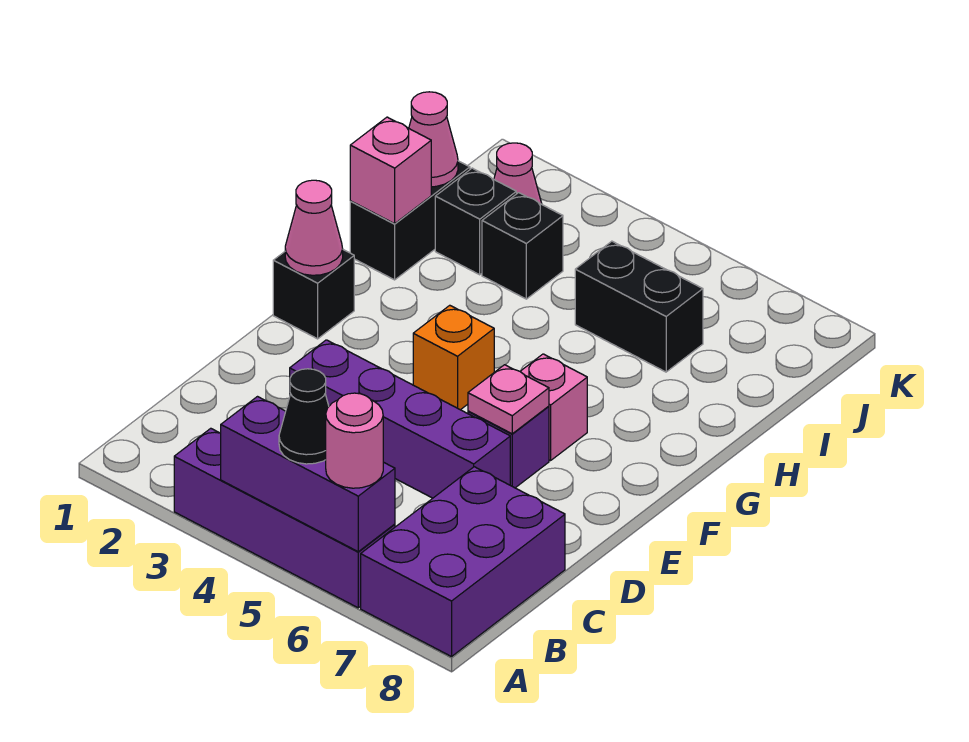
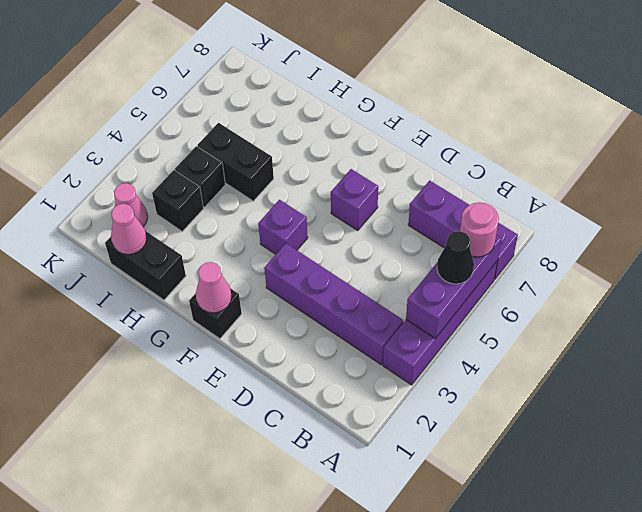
purple 2x3 brick [361,467,565,657] -> purple 1x3 brick [408,181,518,280]
purple 1x4 brick [290,340,510,498] -> purple 1x4 brick turned to [264,243,403,365]
pink 1x1 plate [468,365,549,434] -> none
orange 1x1 brick [413,305,494,410] -> purple 1x1 brick [258,200,308,254]
pink 1x1 brick [520,354,587,460] -> none
pink 1x1 brick [350,117,431,224] -> none
black 1x1 brick [435,168,516,275] -> black 1x1 brick moved to [175,146,225,207]
black 1x2 brick [575,241,703,372] -> black 1x2 brick turned to [198,123,274,201]

